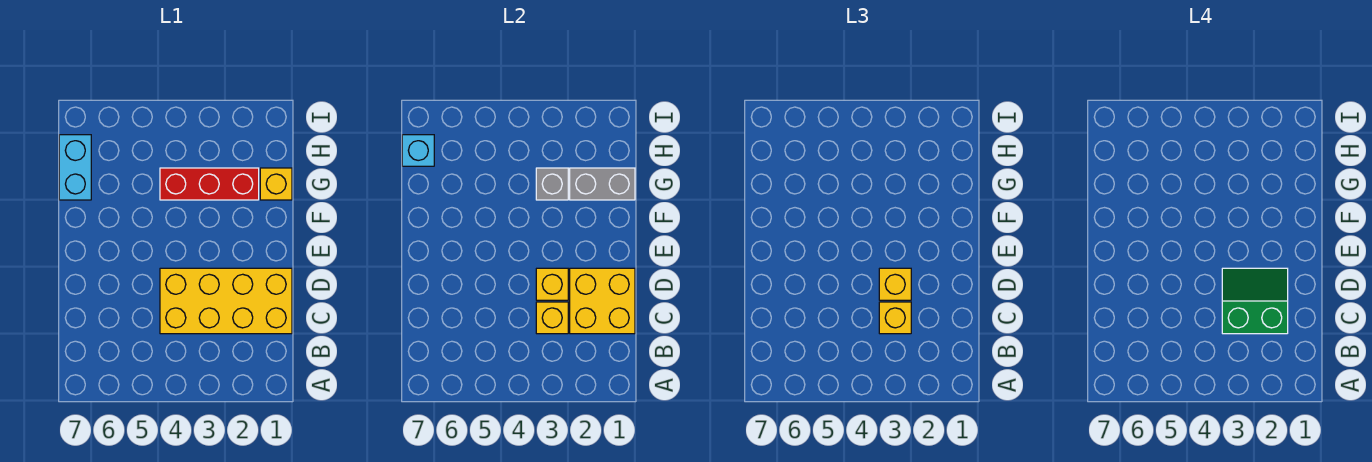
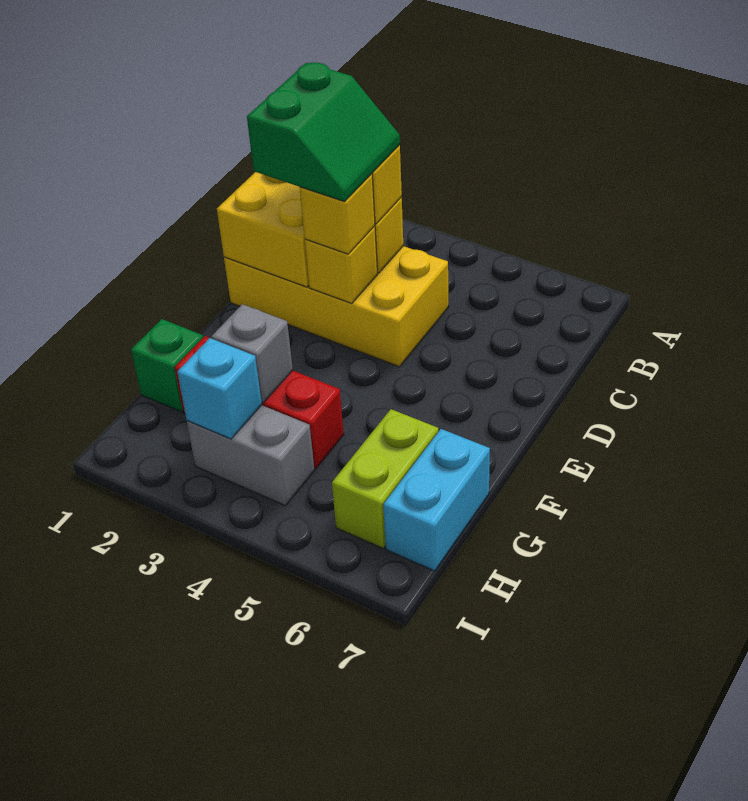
green 2x2 slope [1222,268,1288,334] -> green 2x2 slope turned to [247,63,400,202]
yellow 1x1 brick [260,168,292,200] -> green 1x1 brick [131,319,203,412]
grey 1x2 brick [570,168,635,200] -> grey 1x2 brick moved to [187,405,314,505]
none -> lime 1x2 brick [332,409,438,548]
cyan 1x1 brick [402,135,434,166] -> cyan 1x1 brick moved to [177,338,262,439]

